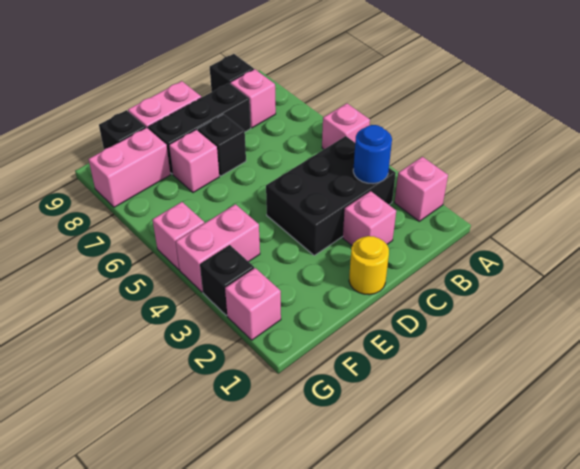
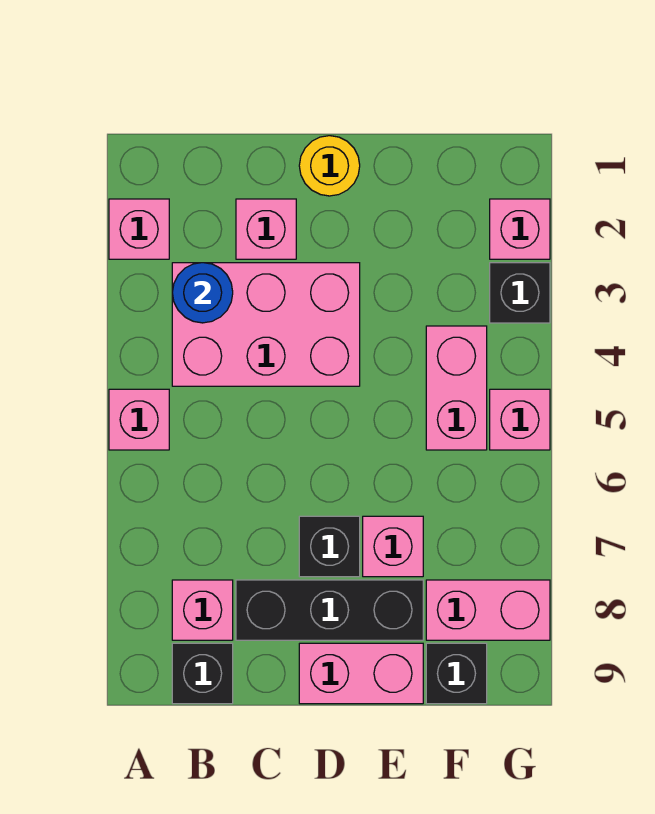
black 2x3 brick [266,136,396,256] -> pink 2x3 brick [172,263,360,386]
pink 1x2 brick [176,204,260,292] -> pink 1x2 brick turned to [426,326,487,450]

